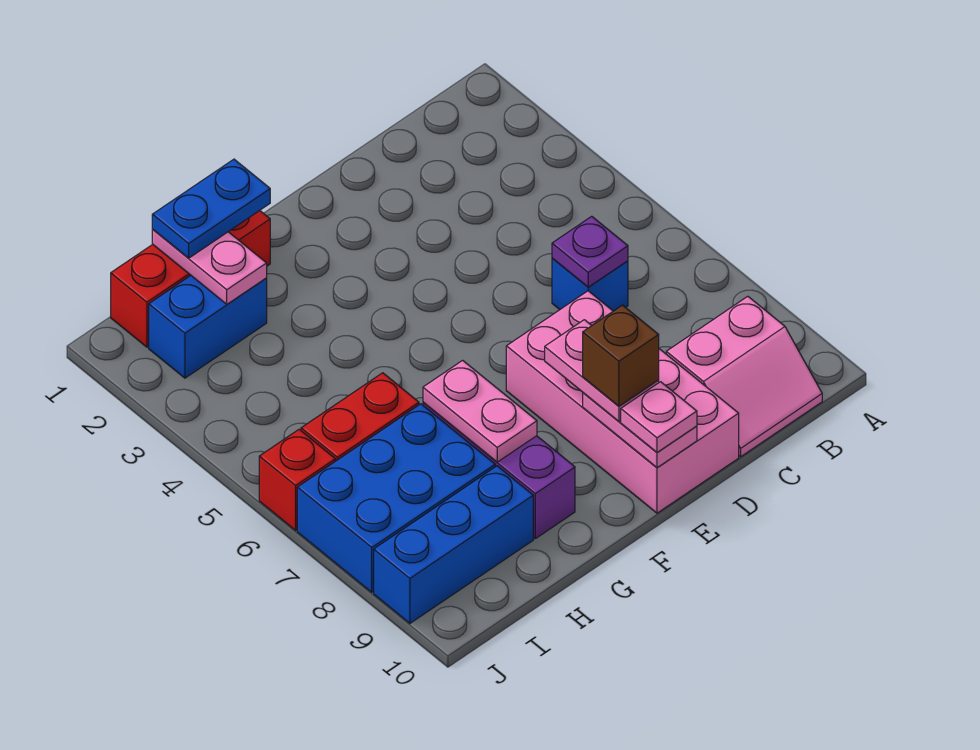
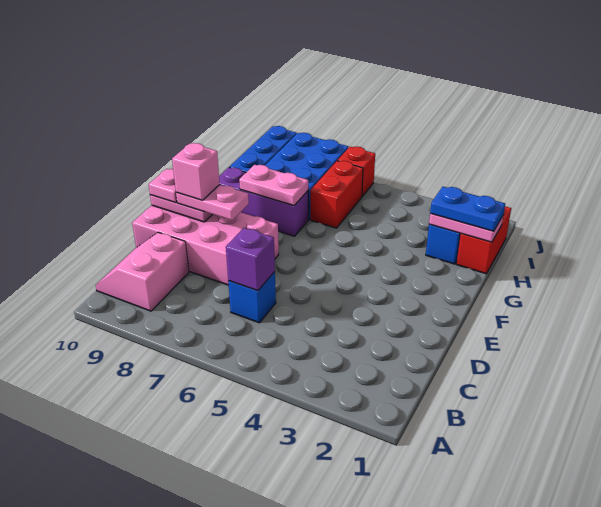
purple 1x1 plate [552,216,628,287] -> purple 1x1 brick [226,228,275,291]
brown 1x1 brick [583,305,659,406] -> pink 1x1 brick [172,143,220,200]
red 1x3 brick [111,211,270,347] -> red 1x2 brick [457,206,511,274]
blue 1x2 plate [152,159,270,258] -> blue 1x2 plate turned to [430,187,505,231]

